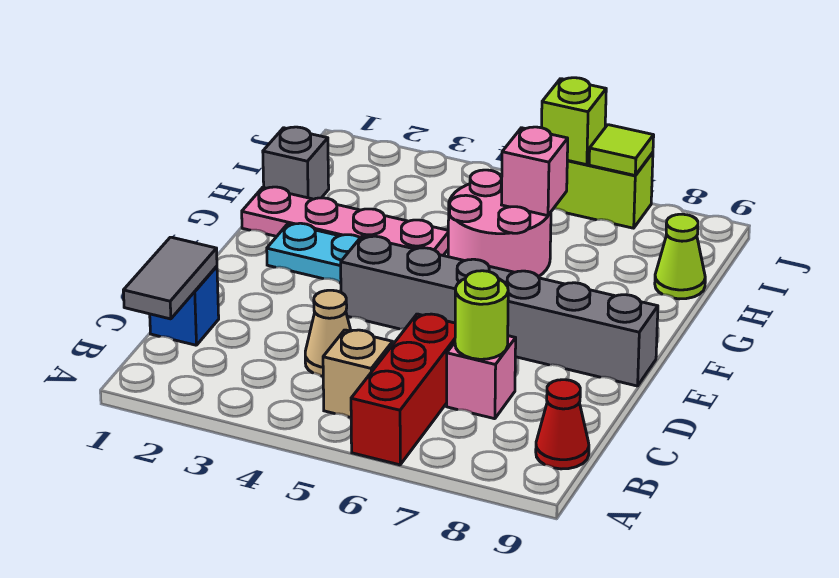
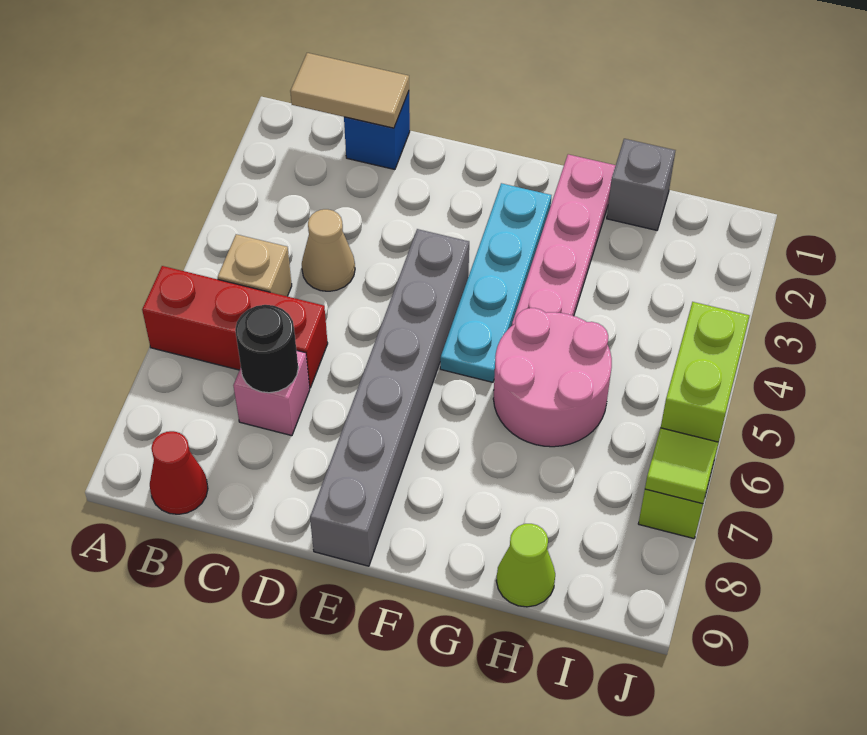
grey 1x2 tile [123,237,217,319] -> tan 1x2 tile [290,53,409,128]
lime 1x1 round brick [455,271,508,359] -> black 1x1 round brick [235,305,298,393]
pink 1x1 brick [502,127,568,216] -> none
lime 1x1 brick [542,78,606,165] -> lime 1x2 brick [661,302,749,442]

